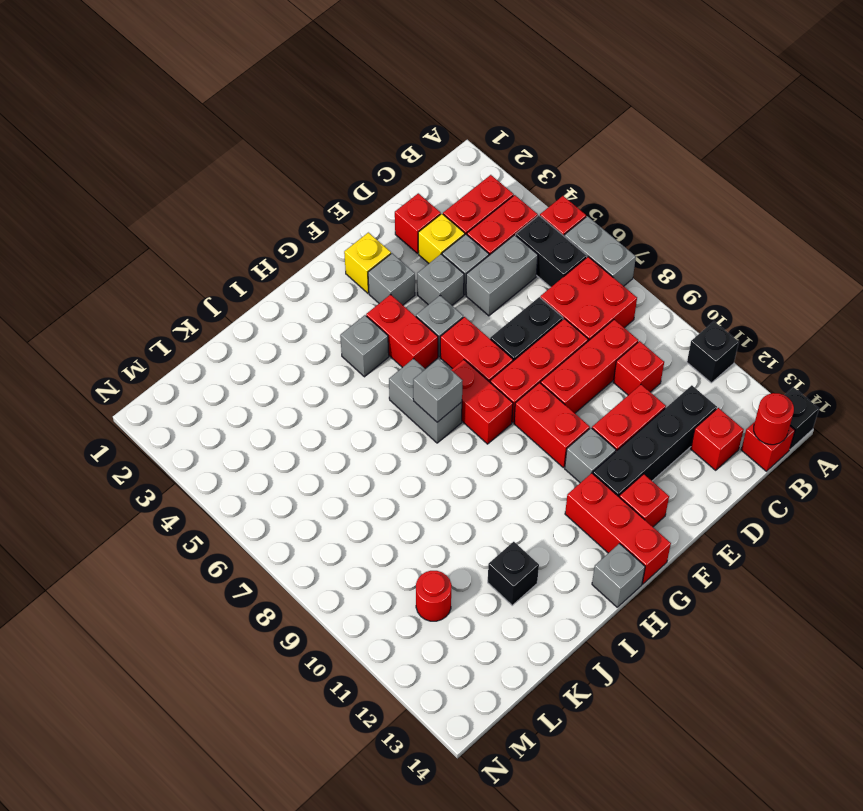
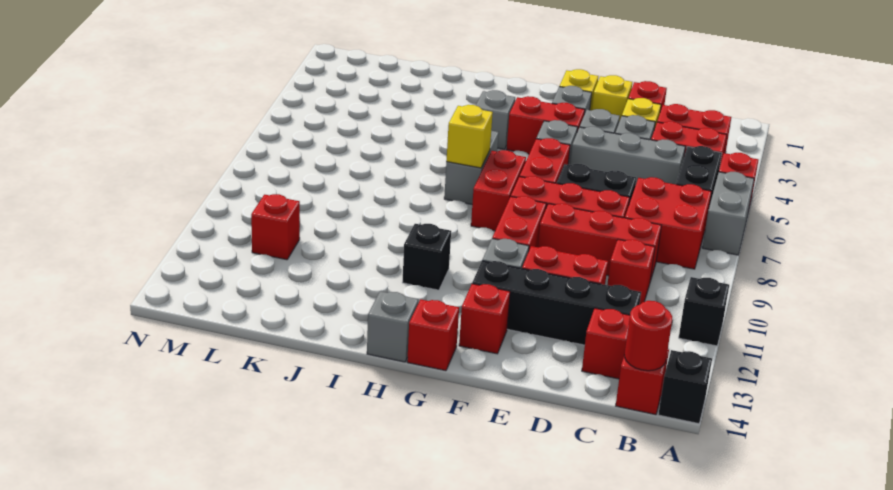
grey 1x2 brick [466,235,538,316] -> grey 1x3 brick [570,127,685,186]
none -> yellow 1x1 brick [592,75,632,121]
red 1x2 brick [366,294,438,368] -> red 1x2 brick turned to [506,96,585,154]
red 1x3 brick [565,473,671,584] -> red 1x1 brick [407,299,459,371]
grey 1x1 brick [413,359,463,422] -> yellow 1x1 brick [446,105,493,168]
black 1x1 brick [488,542,539,605] -> black 1x1 brick moved to [402,224,451,290]
red 1x1 round brick [416,571,451,621] -> red 1x1 brick [251,194,300,260]

